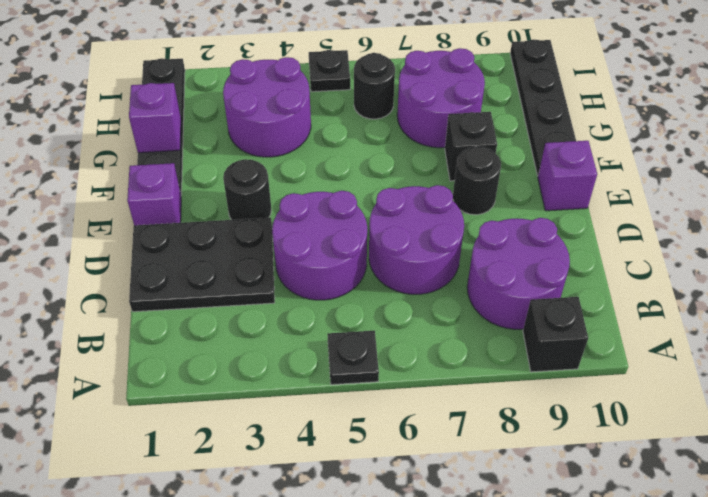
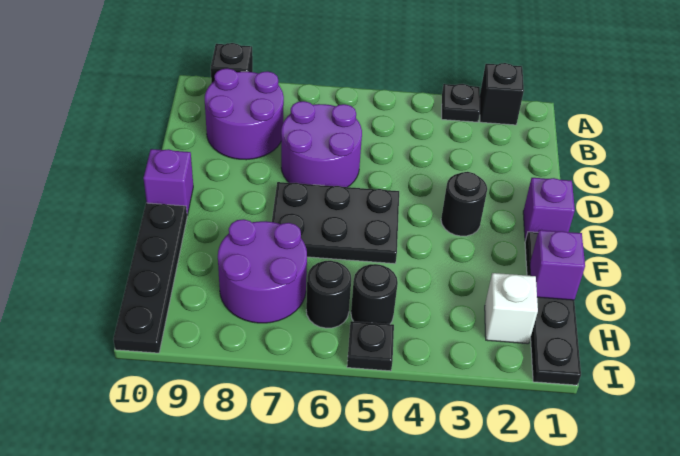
black 1x1 plate [328,330,379,385] -> black 1x1 plate moved to [442,84,480,122]
black 2x3 plate [129,218,275,312] -> black 2x3 plate moved to [272,182,399,264]
purple 2x2 round brick [272,191,367,300] -> none
black 1x1 round brick [453,147,501,215] -> black 1x1 round brick moved to [351,264,398,324]
black 1x1 brick [445,112,497,181] -> black 1x1 brick moved to [480,63,524,125]
purple 2x2 round brick [223,57,311,157] -> none
none -> white 1x1 brick [485,273,538,344]

